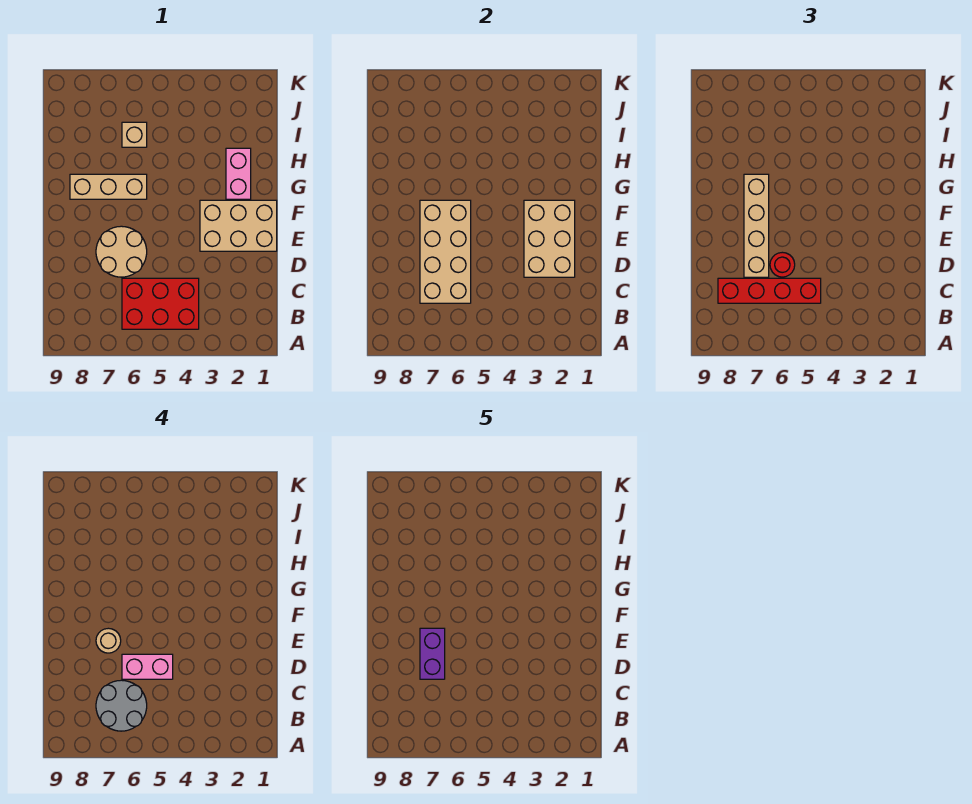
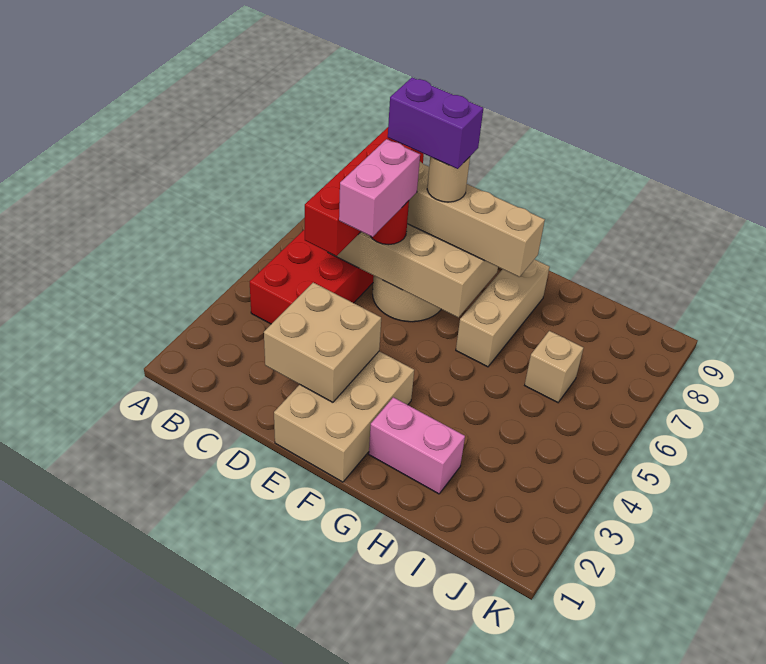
grey 2x2 round brick [96,680,147,731] -> none
tan 2x3 brick [524,200,575,277] -> tan 2x2 brick [264,283,381,402]

